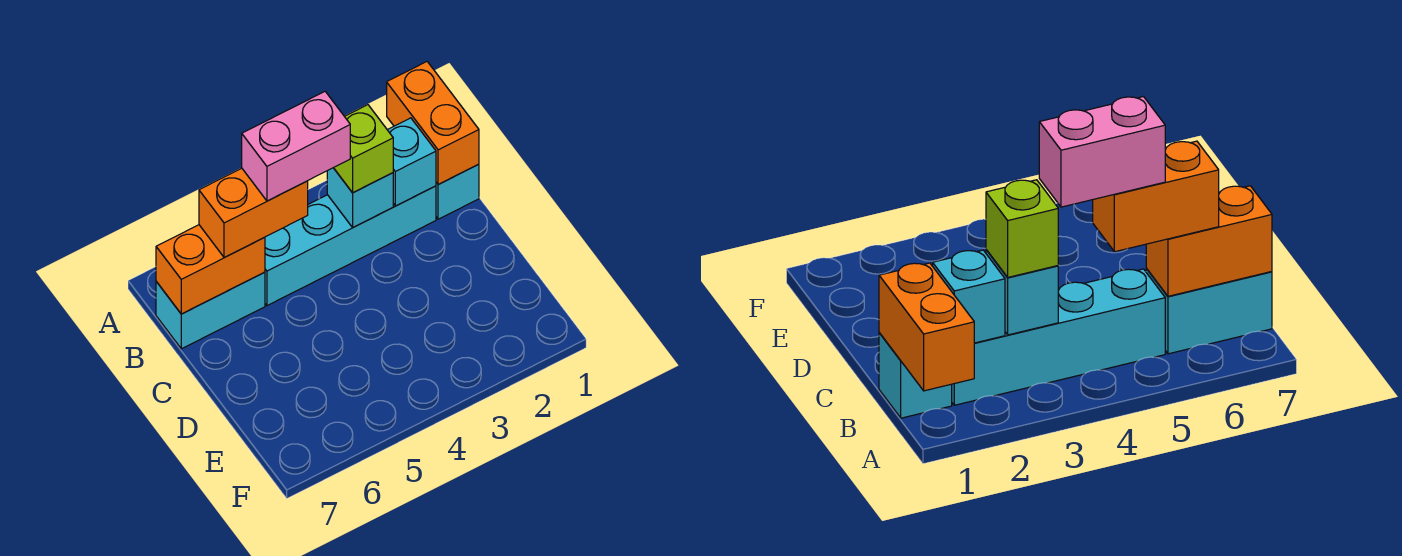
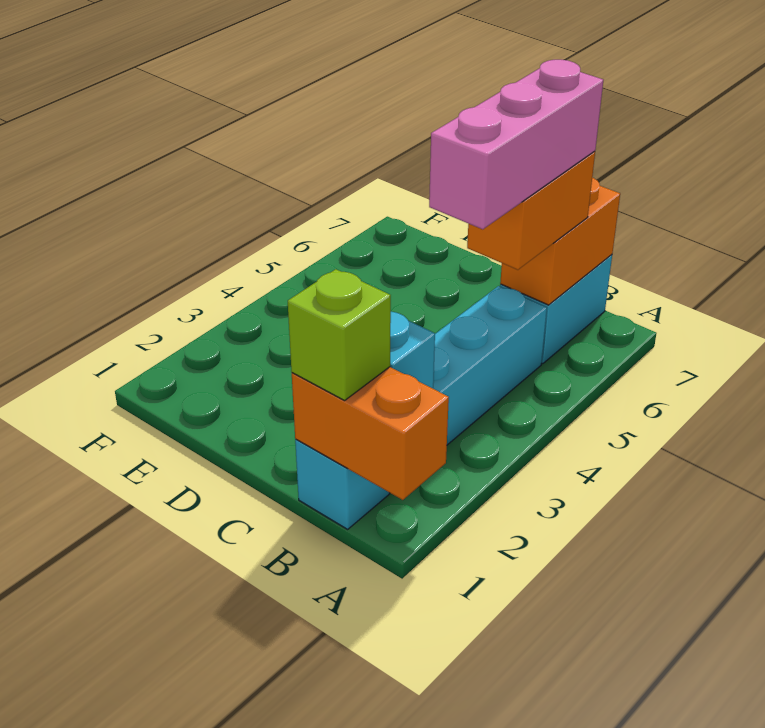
cyan 1x1 brick [327,168,393,227] -> none
lime 1x1 brick [334,105,393,193] -> lime 1x1 brick moved to [288,269,391,401]
pink 1x2 brick [242,92,350,201] -> pink 1x3 brick [429,60,603,229]

